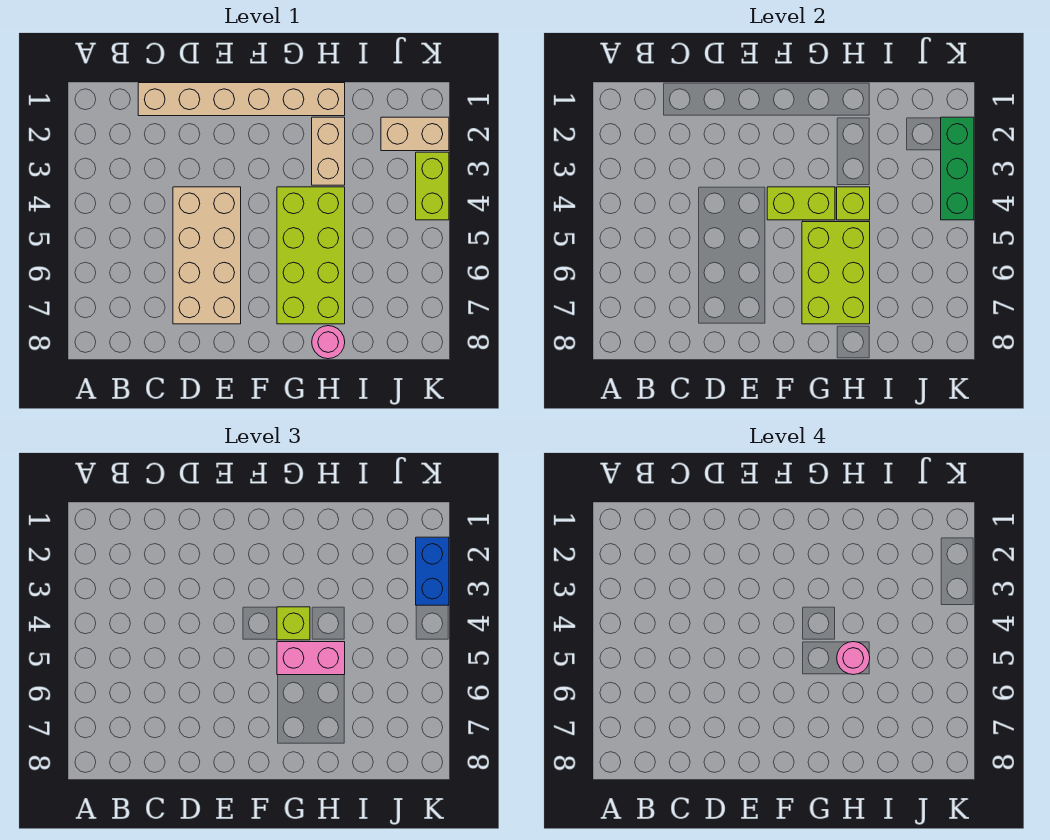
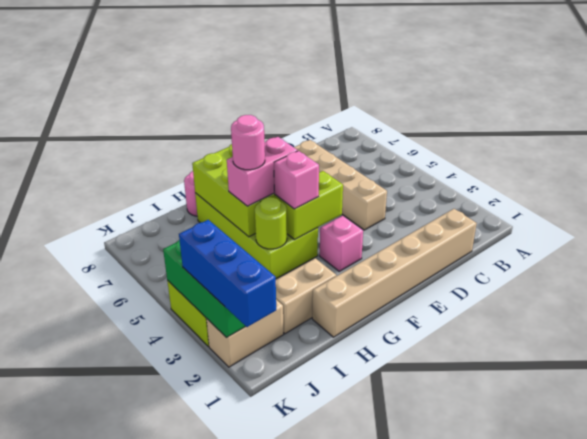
tan 2x4 brick [173,187,241,324] -> tan 1x4 brick [294,140,387,230]
none -> pink 1x1 brick [320,216,363,271]
lime 1x1 brick [277,607,310,640] -> pink 1x1 brick [274,151,319,209]
tan 1x2 brick [312,117,345,185] -> tan 1x2 brick turned to [276,258,336,334]
lime 1x1 brick [837,187,870,220] -> lime 1x1 round brick [255,197,287,249]
blue 1x2 brick [416,537,449,605] -> blue 1x3 brick [179,220,276,327]

